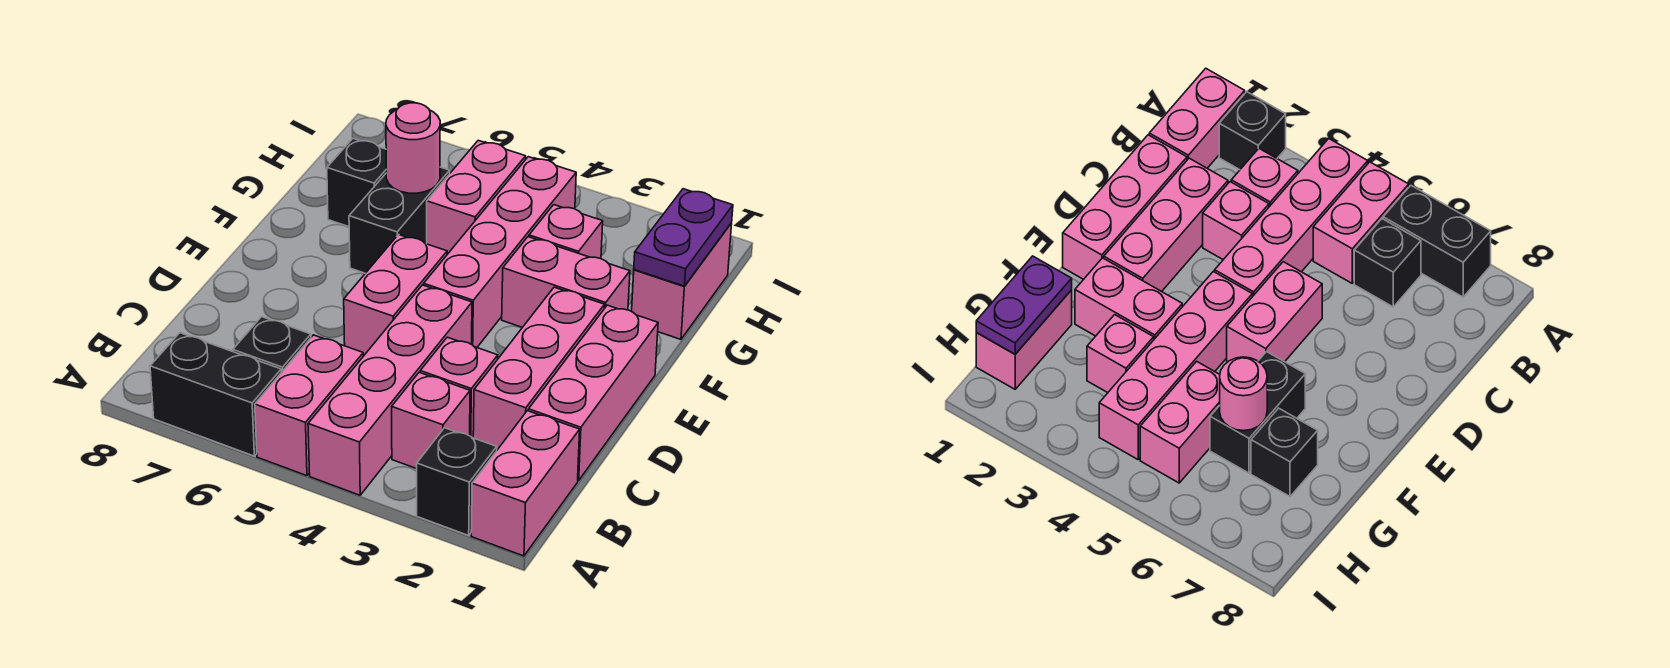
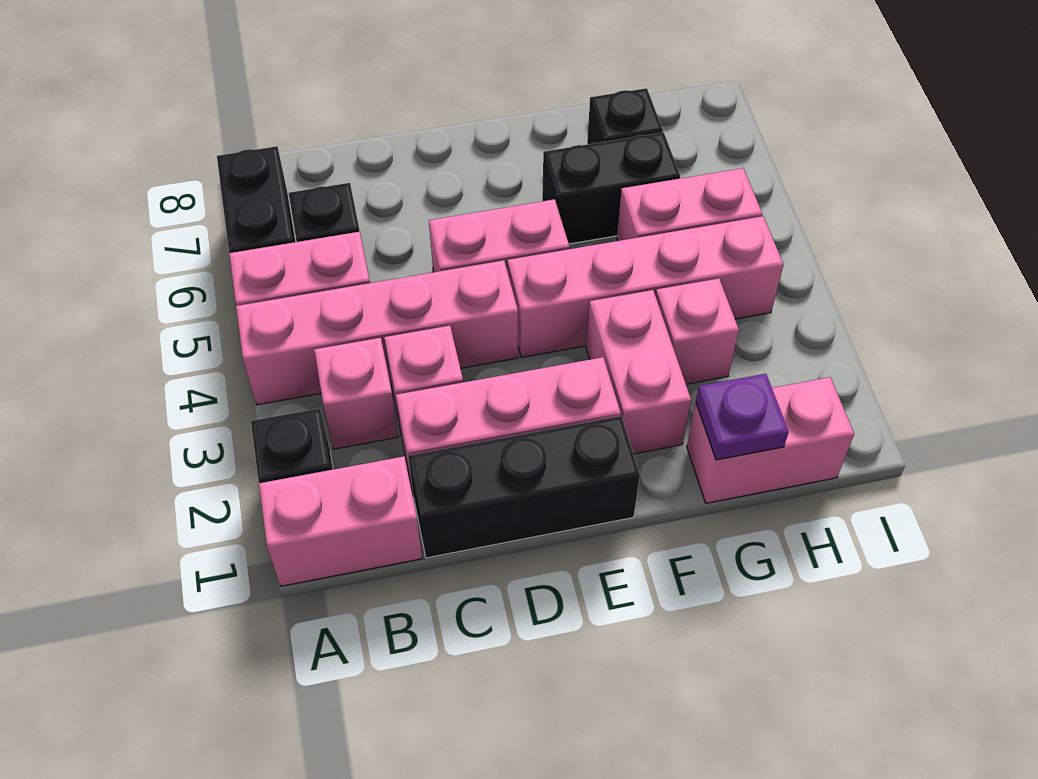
pink 1x3 brick [528,305,658,480] -> black 1x3 brick [408,416,640,558]
purple 1x2 plate [634,189,733,286] -> purple 1x1 plate [696,374,789,460]
pink 1x1 round brick [386,103,440,193] -> none

